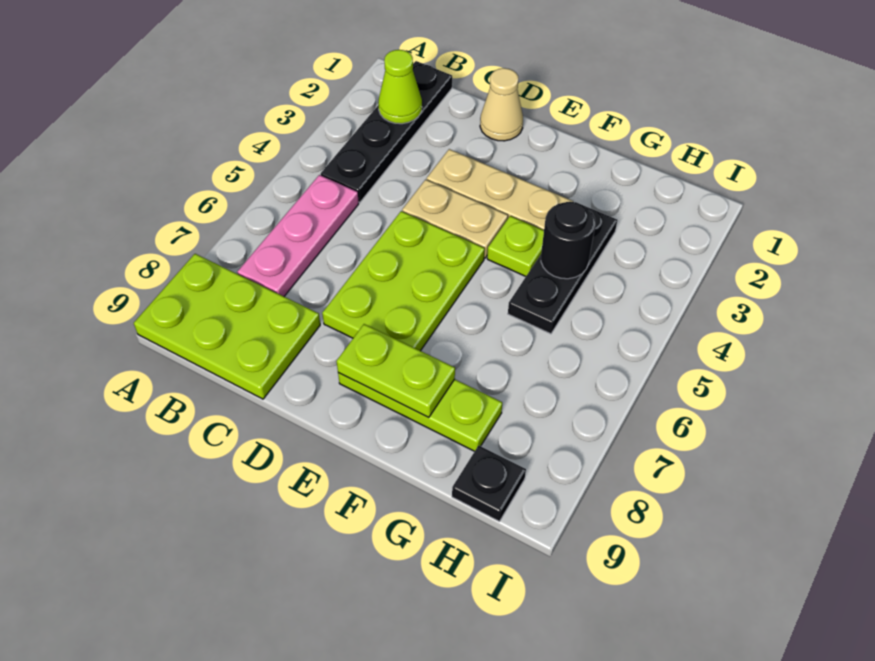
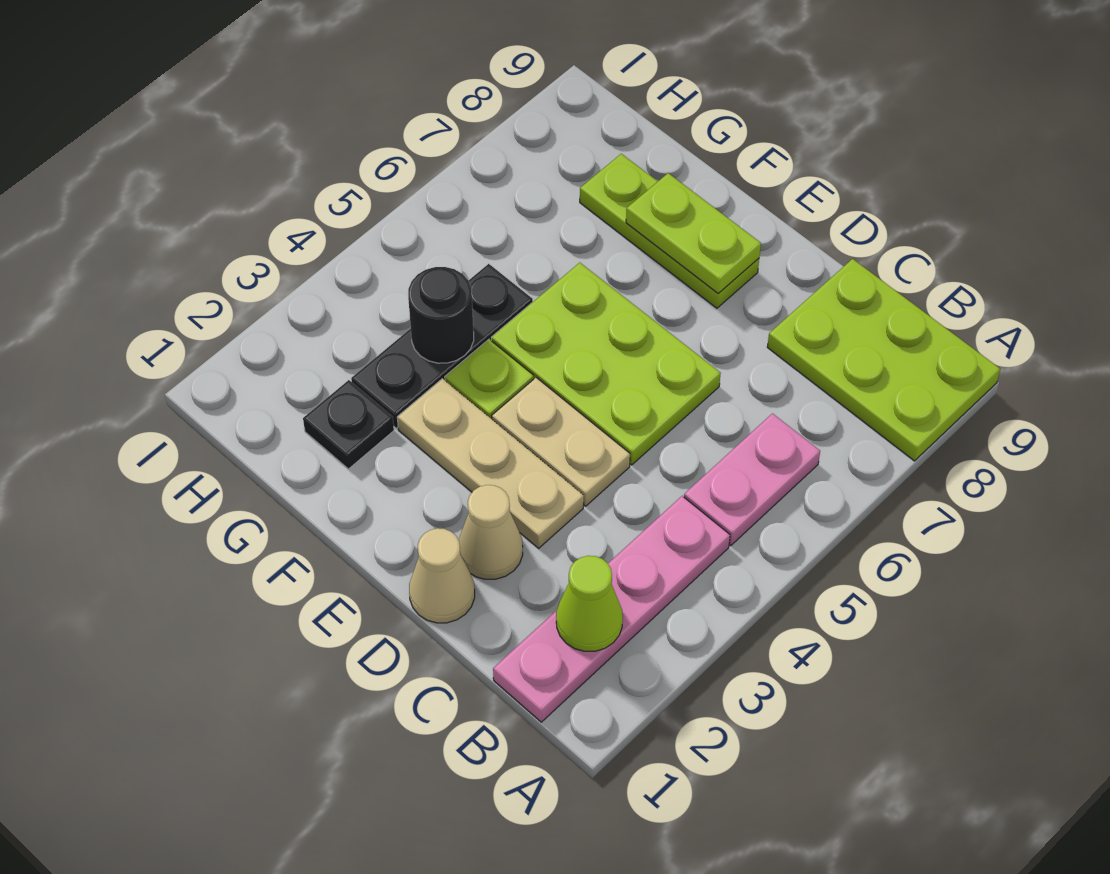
black 1x4 plate [321,61,452,202] -> pink 1x4 plate [493,496,730,722]
pink 1x3 plate [237,175,359,296] -> pink 1x2 plate [684,414,820,546]
none -> tan 1x1 cone [459,485,523,579]
lime 2x3 plate [322,211,485,351] -> lime 2x3 plate turned to [491,263,721,465]
black 1x1 plate [452,446,526,521] -> black 1x1 plate moved to [303,380,394,469]

